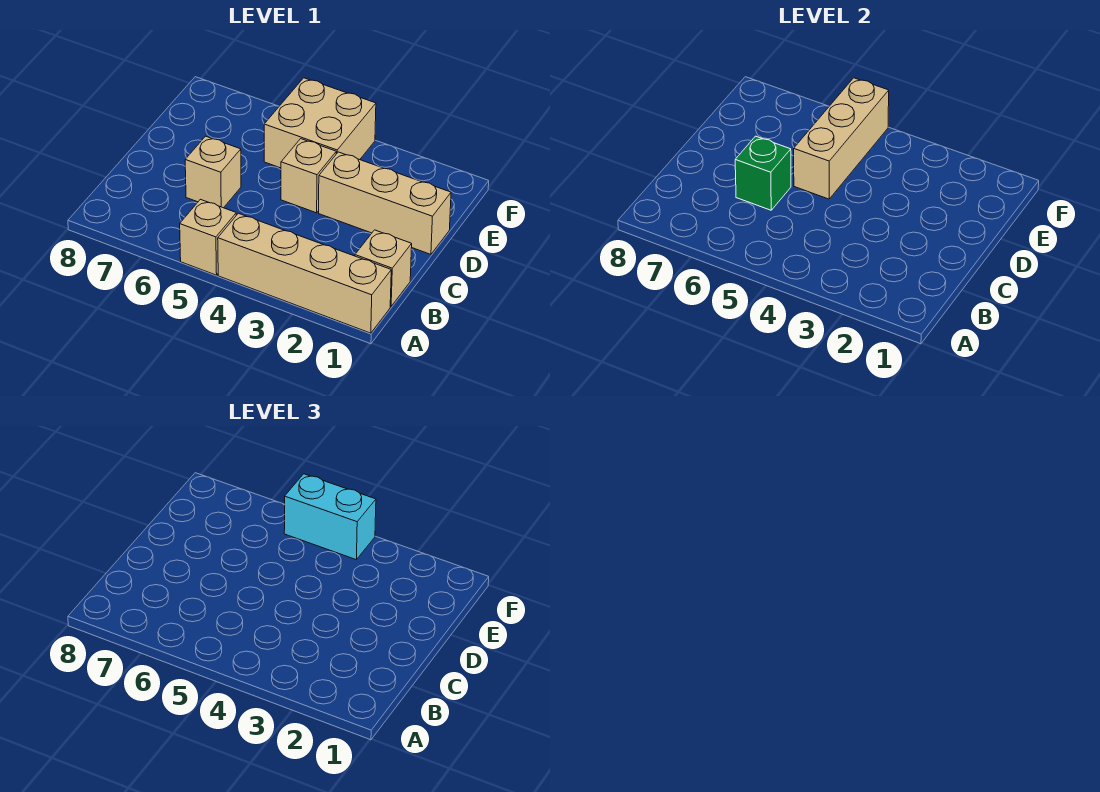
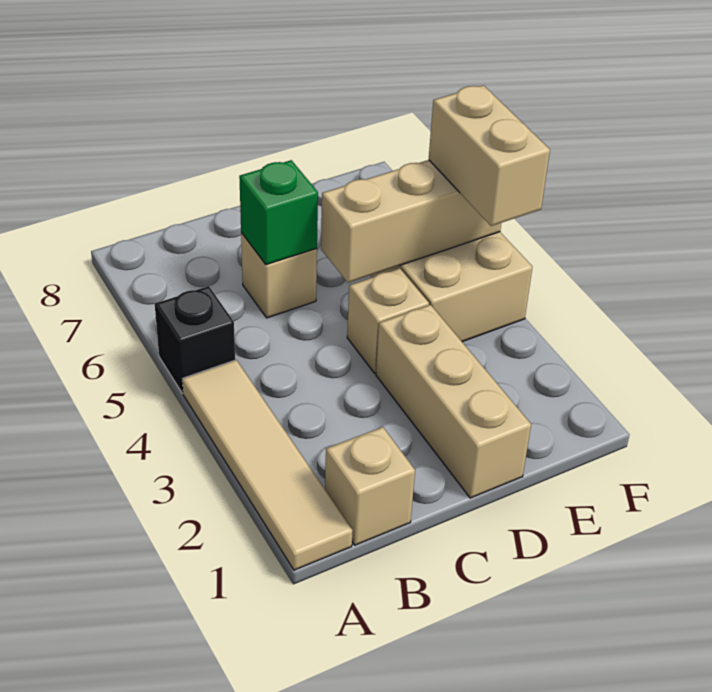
tan 1x4 brick [218,213,391,333] -> tan 1x4 tile [182,360,353,570]
tan 1x1 brick [180,199,236,275] -> black 1x1 brick [155,286,235,393]
cyan 1x2 brick [284,474,376,560] -> tan 1x2 brick [429,85,550,226]

